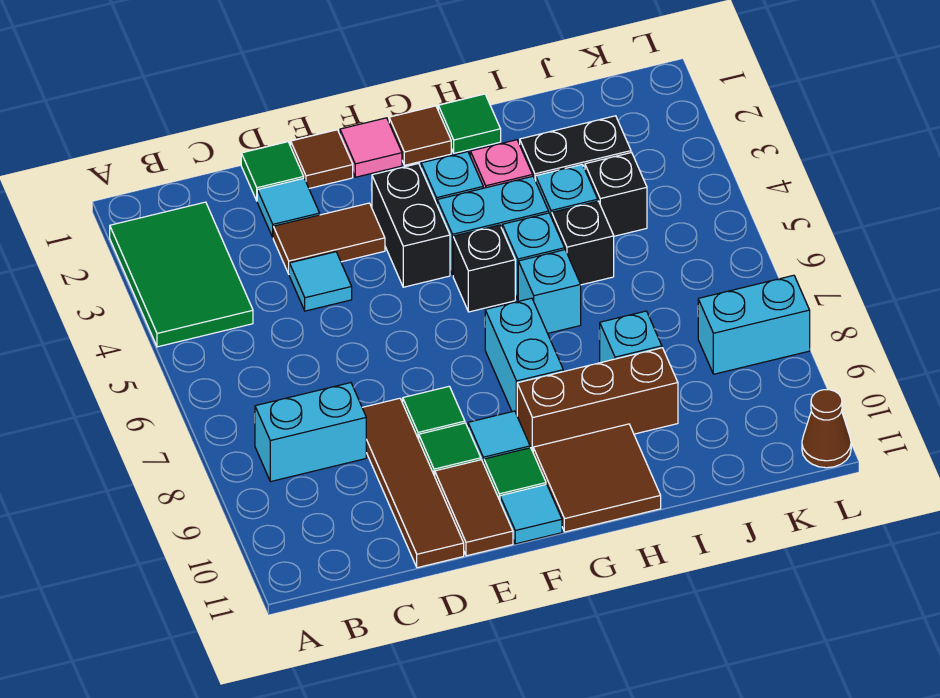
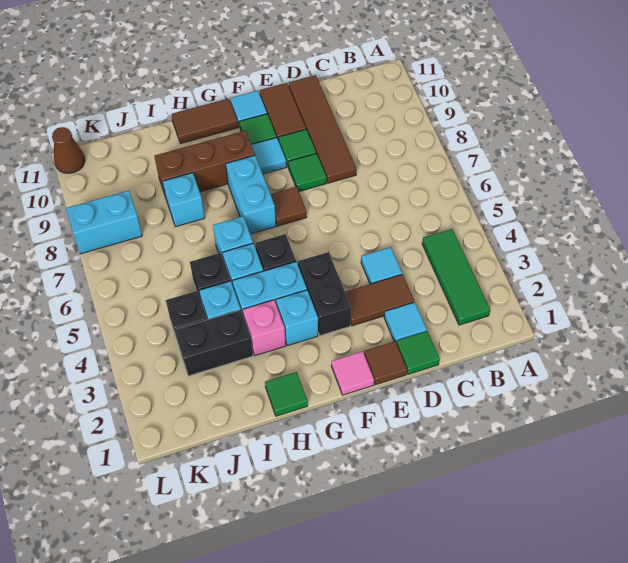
green 2x3 tile [110,202,253,347] -> green 1x3 tile [422,229,490,325]
cyan 1x2 brick [255,383,366,482] -> none
brown 1x1 tile [389,106,451,165] -> brown 1x1 tile moved to [271,187,307,226]
brown 2x2 tile [533,424,661,532] -> brown 1x2 tile [171,98,238,144]

